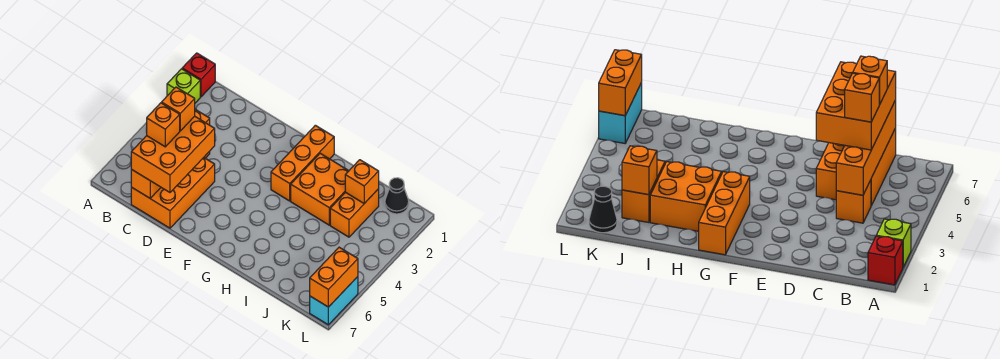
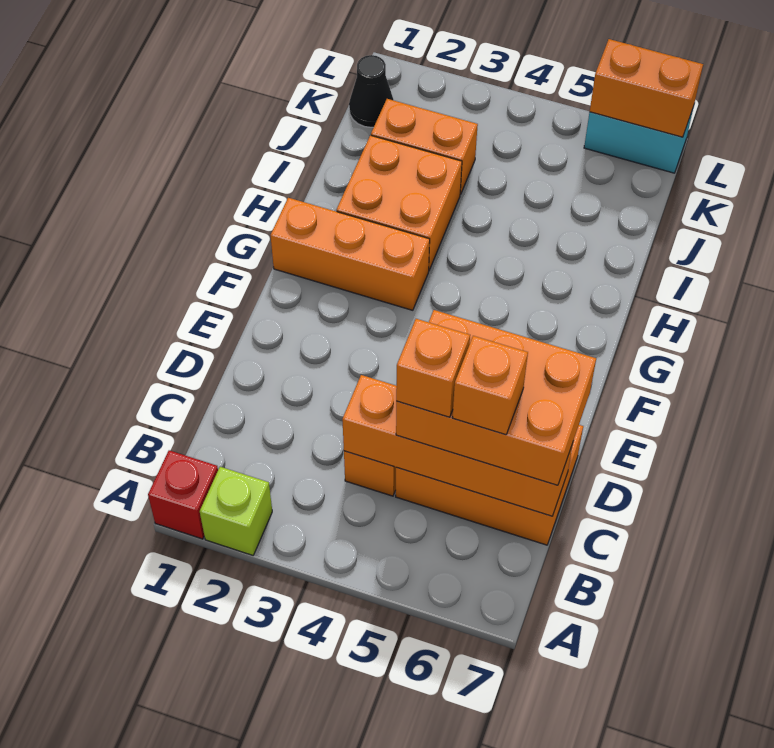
orange 1x1 brick [345,160,379,203] -> none

